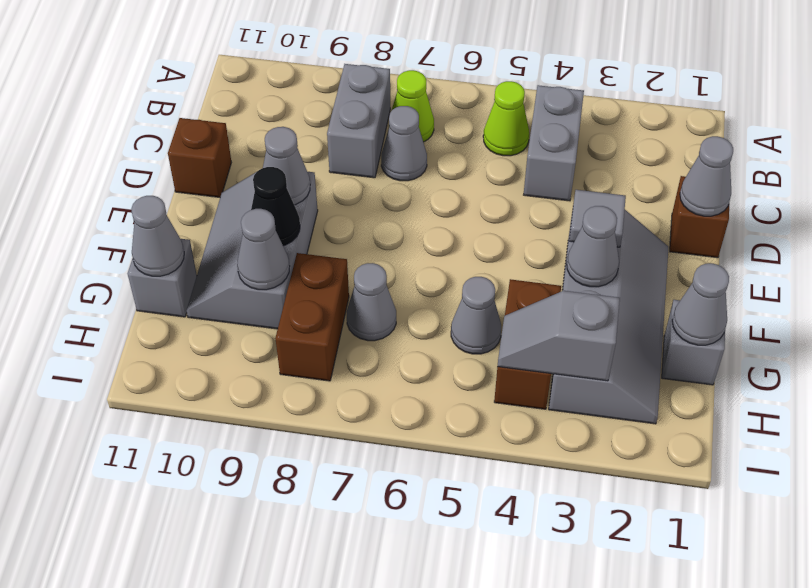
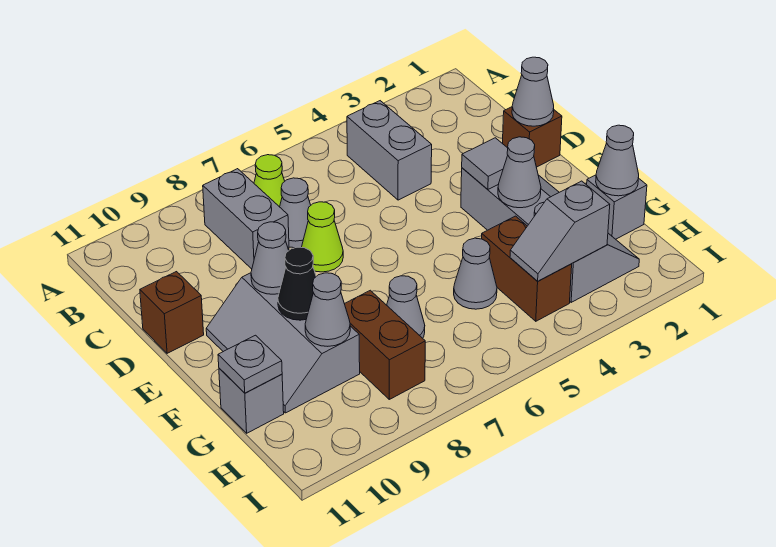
lime 1x1 cone [483,81,529,156] -> lime 1x1 cone moved to [302,202,343,272]
grey 1x1 cone [131,196,184,276] -> grey 1x1 plate [218,335,282,393]

